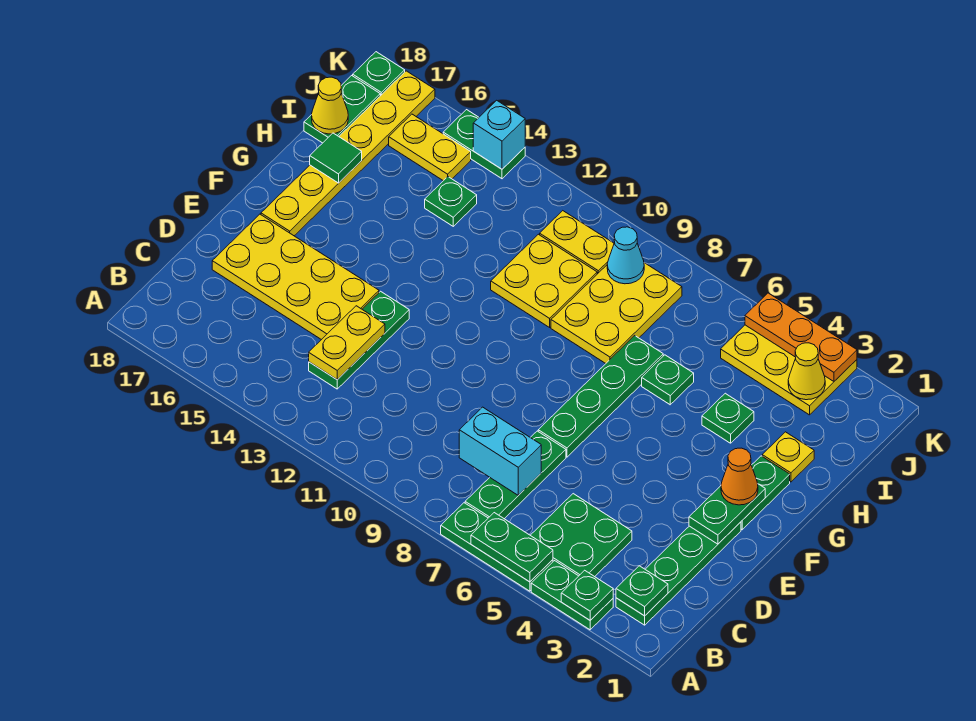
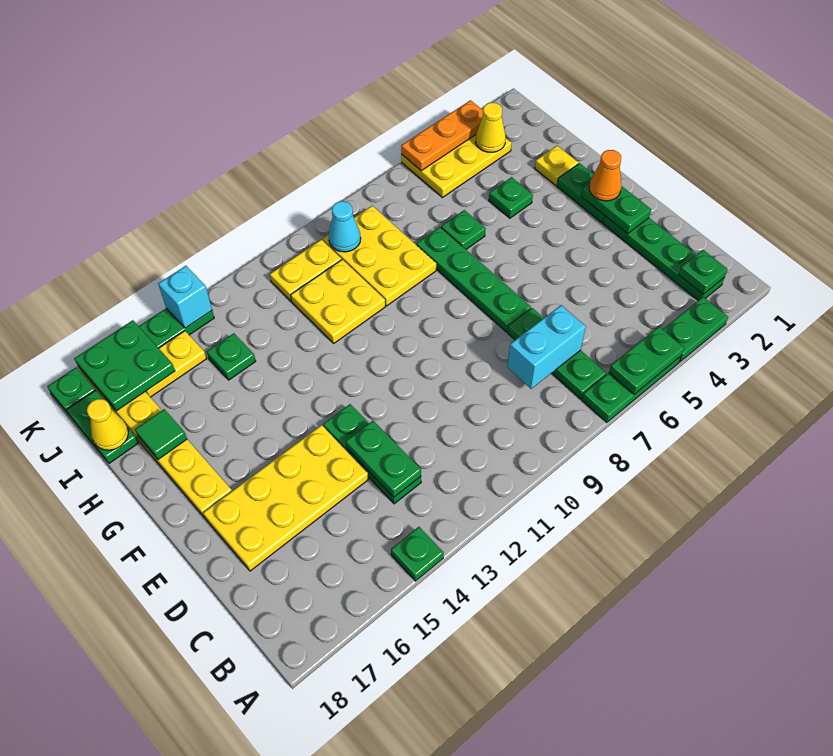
green 1x1 plate [561,570,613,620] -> green 1x1 plate moved to [391,527,444,581]
green 2x2 plate [530,494,632,577] -> green 2x2 plate moved to [74,320,175,411]
yellow 1x2 plate [309,306,385,380] -> green 1x2 plate [346,421,421,497]

